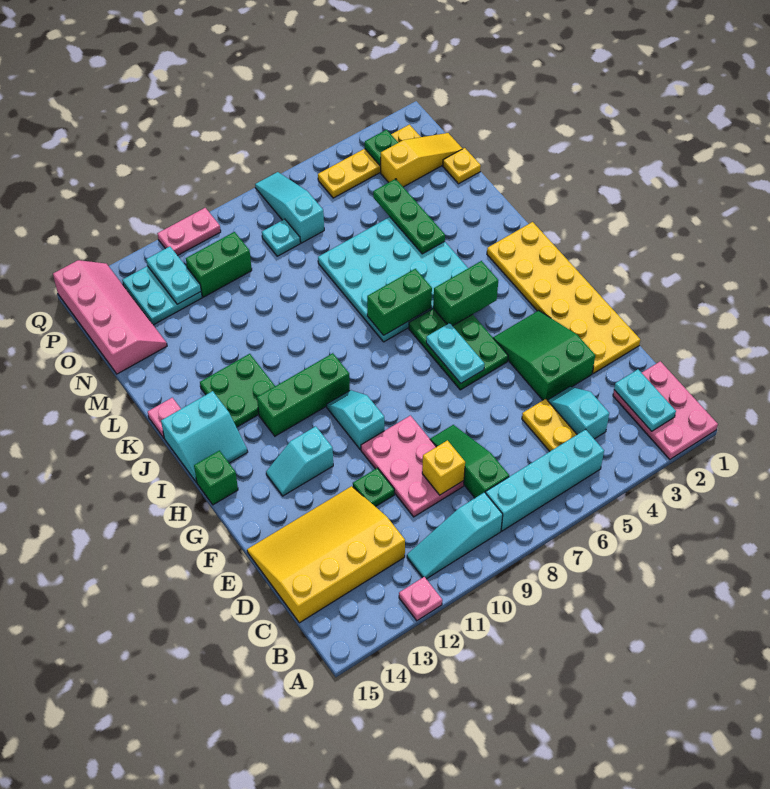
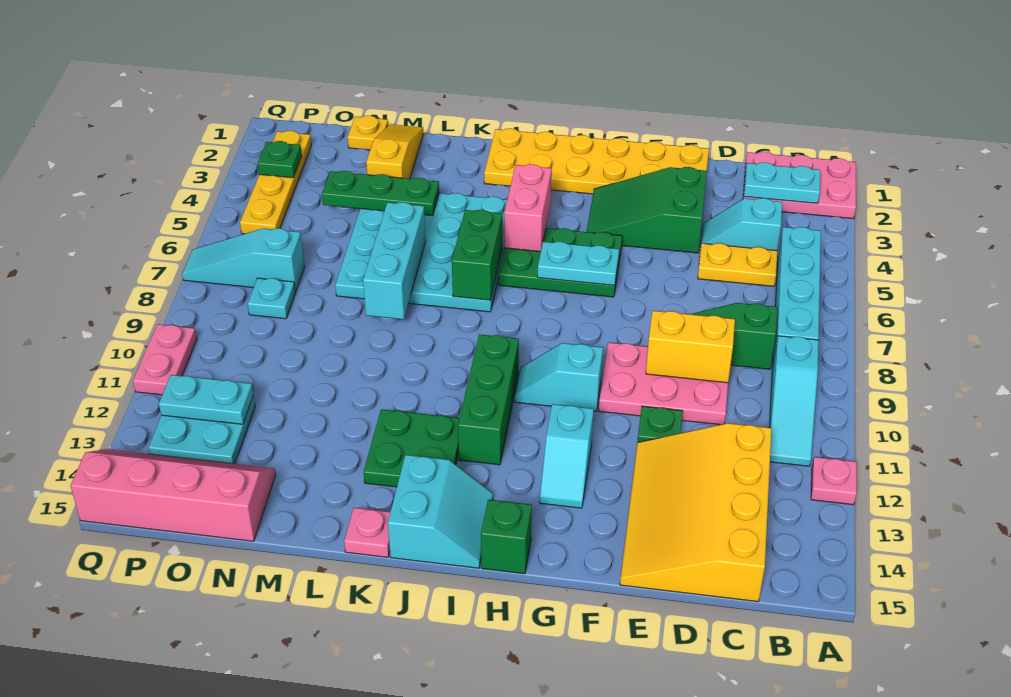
yellow 1x1 brick [422,440,465,495] -> yellow 1x2 brick [646,311,735,383]
green 1x2 brick [433,261,498,326] -> pink 1x2 brick [504,164,552,252]
none -> cyan 1x3 brick [363,202,426,319]
yellow 1x3 slope [380,133,463,187] -> yellow 1x3 slope moved to [366,124,424,179]
green 1x2 brick [186,232,252,297] -> none

